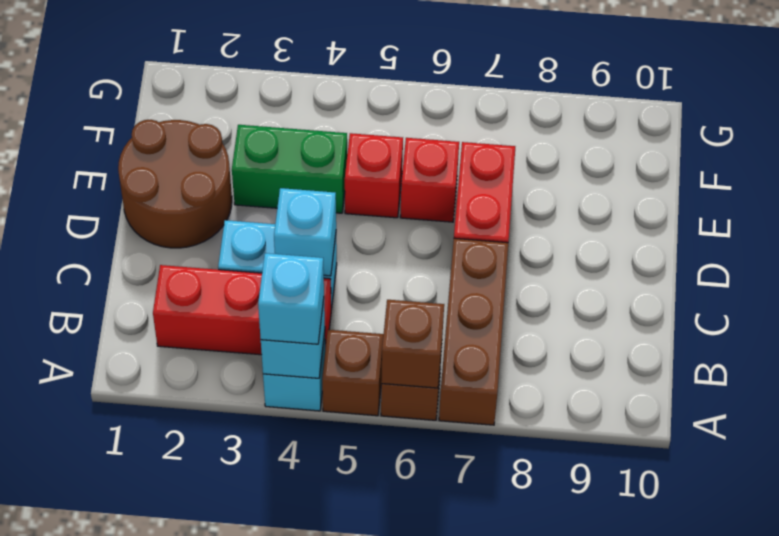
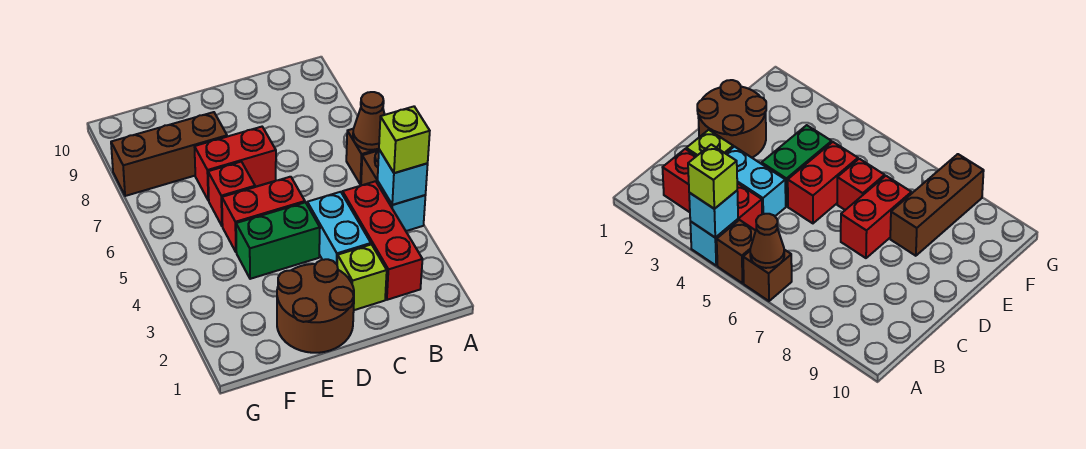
cyan 1x1 brick [258,253,324,344] -> lime 1x1 brick [379,107,430,173]
brown 1x1 brick [381,300,444,388] -> brown 1x1 cone [353,92,385,150]
brown 1x3 brick [439,238,508,425] -> brown 1x3 brick moved to [111,112,227,196]
none -> lime 1x1 brick [337,244,387,310]
cyan 1x1 brick [274,188,336,276] -> none
green 1x2 brick [232,125,347,213] -> green 1x2 brick turned to [236,202,320,279]
red 1x1 brick [345,133,403,218] -> red 1x2 brick [222,177,305,252]

